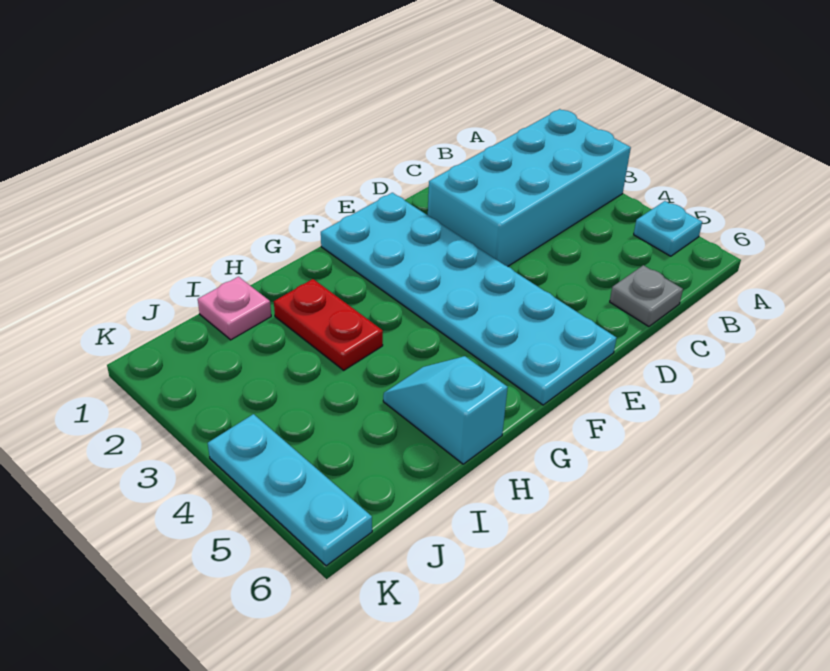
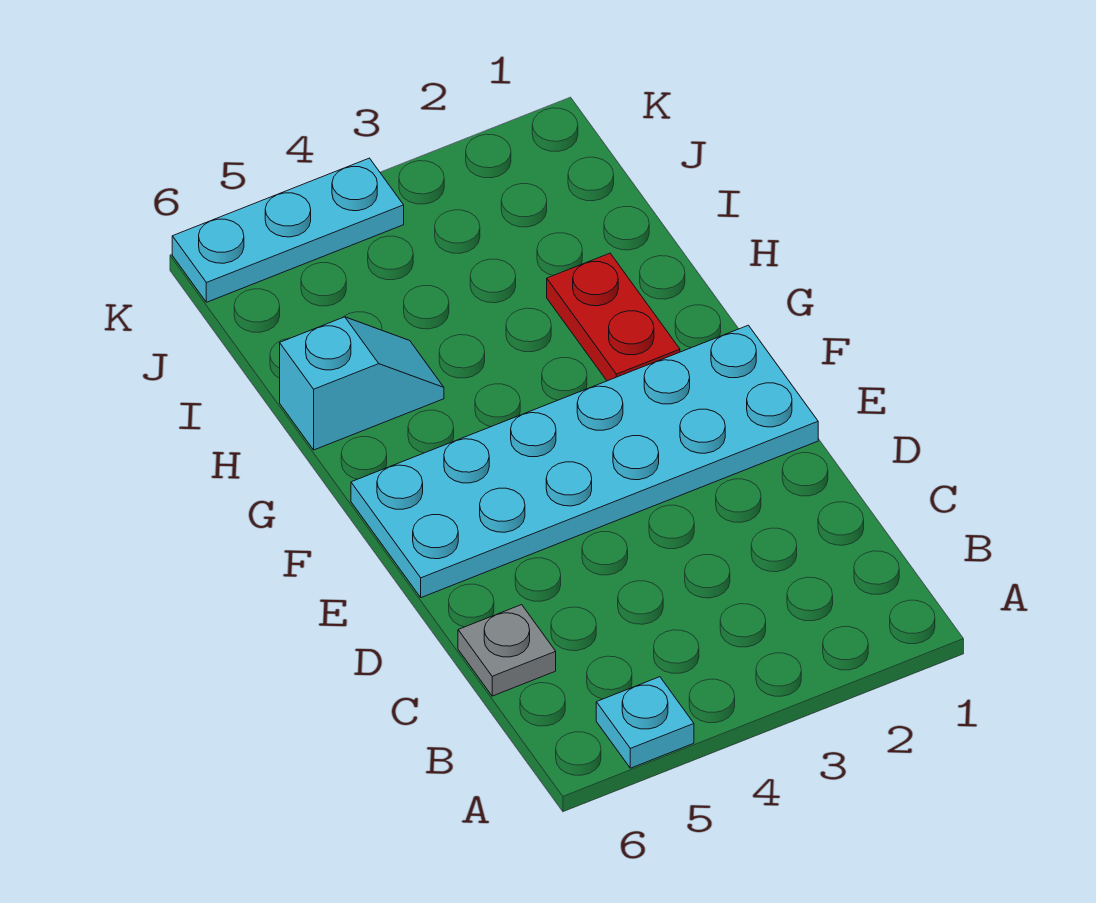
cyan 2x4 brick [428,109,631,266] -> none
red 1x2 plate [274,279,383,370] -> red 1x2 plate turned to [547,253,680,381]
pink 1x1 plate [198,277,271,340] -> none

